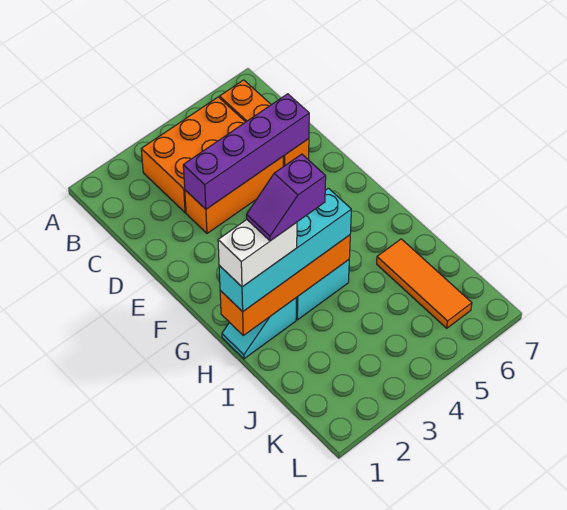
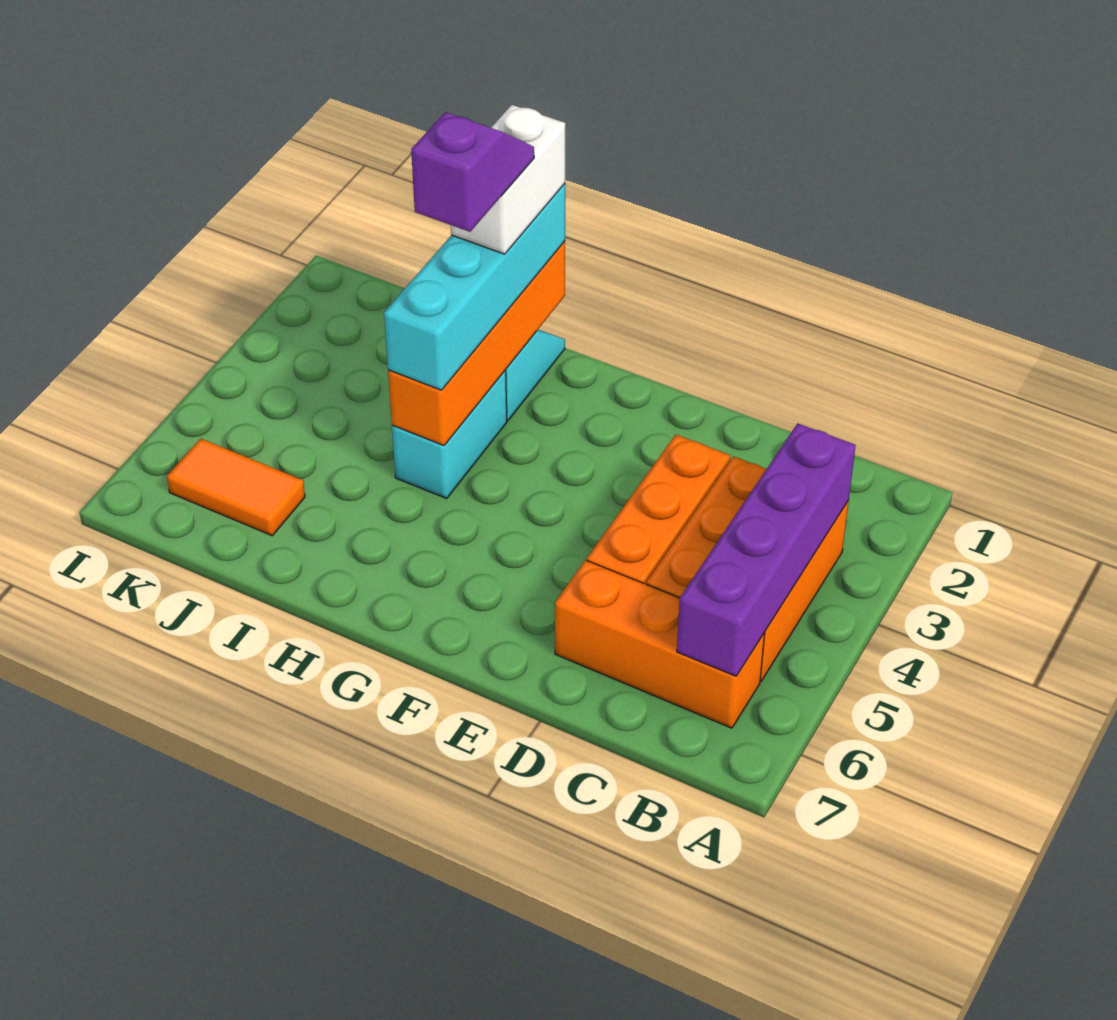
purple 1x4 brick [183,94,309,209] -> purple 1x4 brick moved to [677,423,856,676]
orange 1x3 tile [377,239,472,328] -> orange 1x2 tile [167,439,305,536]

